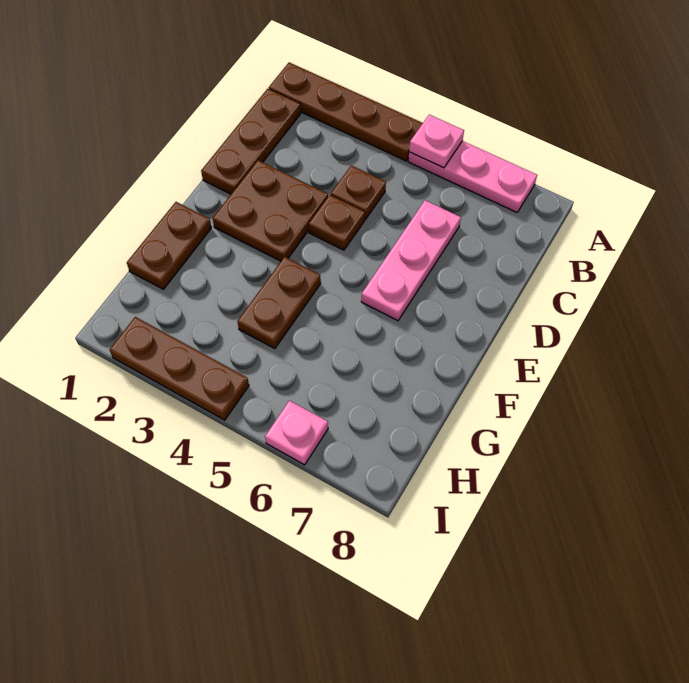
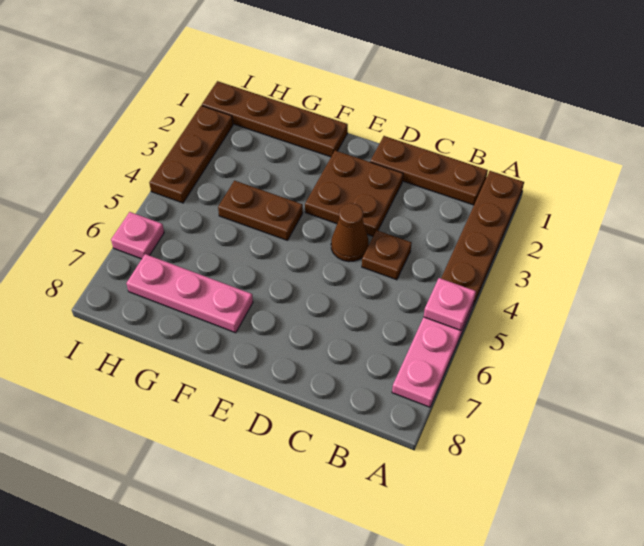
pink 1x3 plate [361,200,461,321] -> pink 1x3 plate moved to [127,254,253,333]
brown 1x1 plate [309,195,365,250] -> brown 1x1 cone [331,203,369,262]
brown 1x2 plate [127,202,211,289] -> brown 1x4 plate [202,81,348,157]

